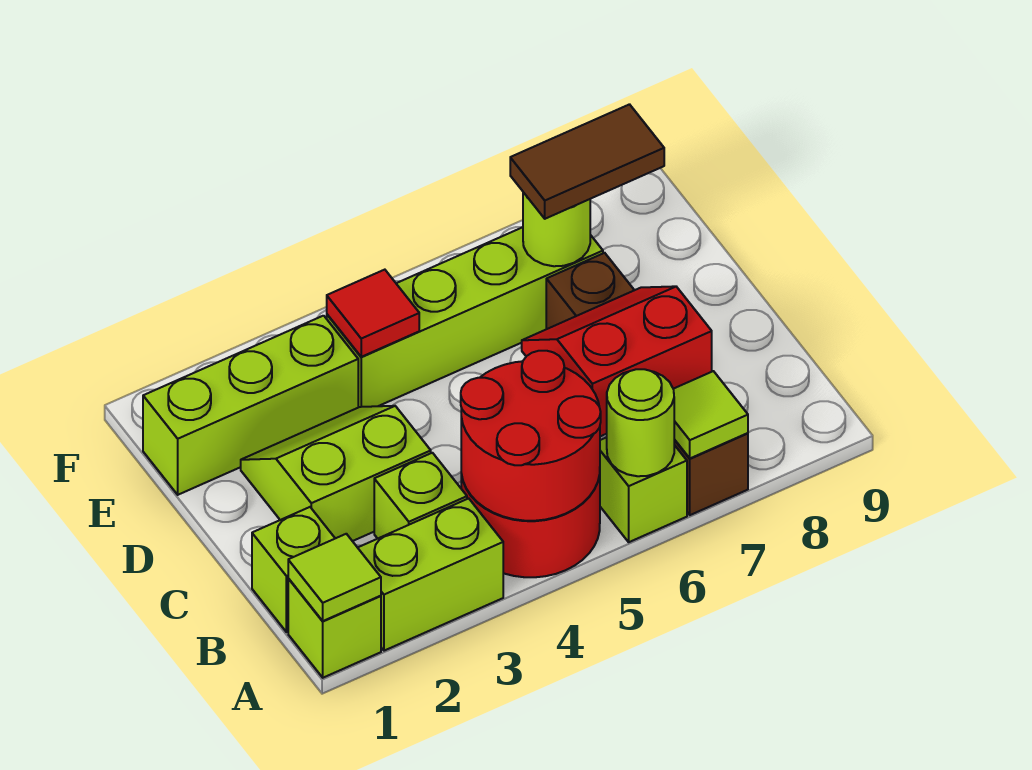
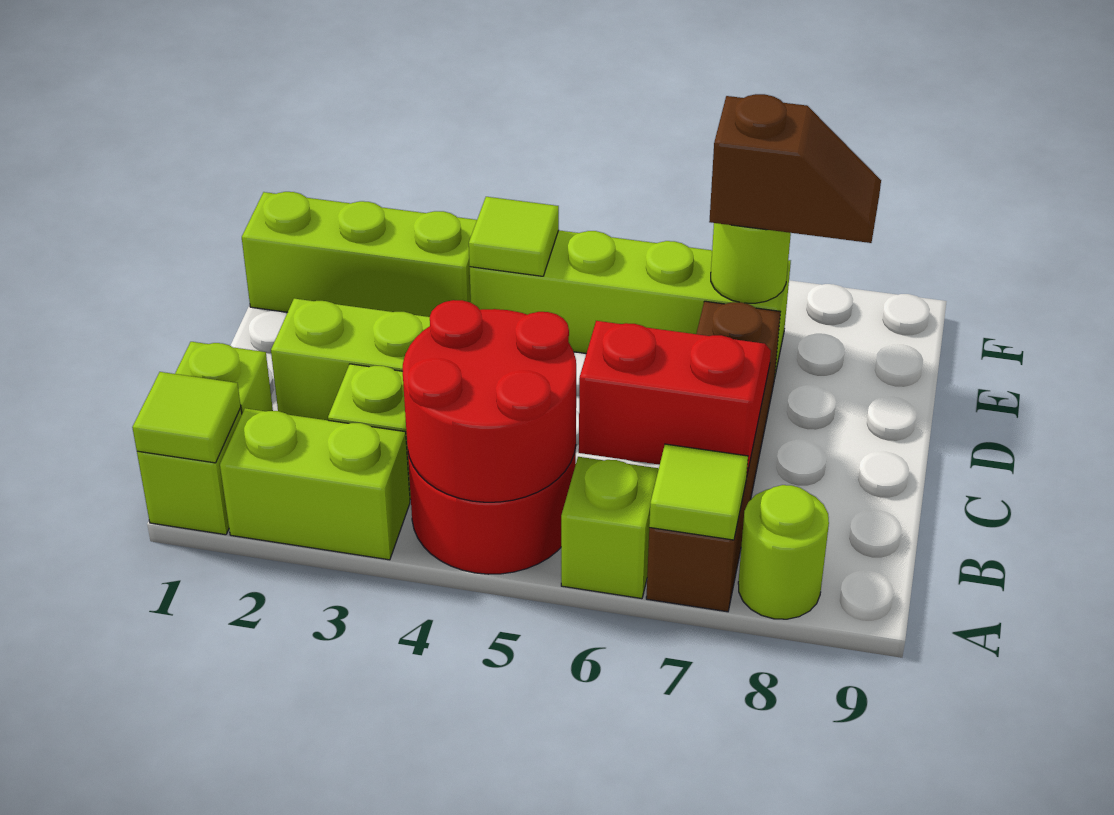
lime 1x1 round brick [607,369,674,476] -> lime 1x1 round brick moved to [738,485,829,619]
red 1x1 tile [327,270,419,357] -> lime 1x1 tile [469,197,559,276]
brown 1x2 tile [510,104,664,219] -> brown 1x2 slope [709,94,881,243]

